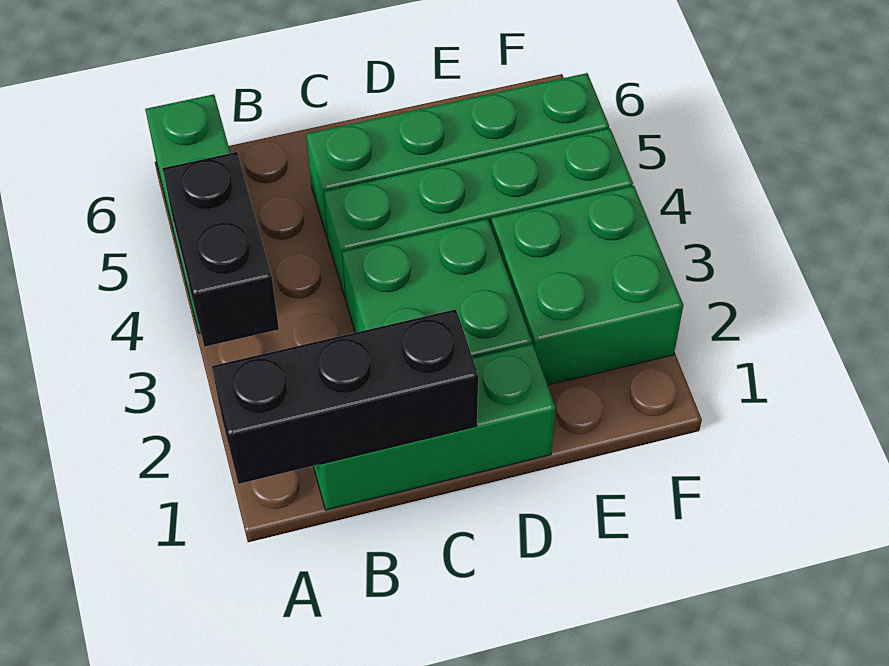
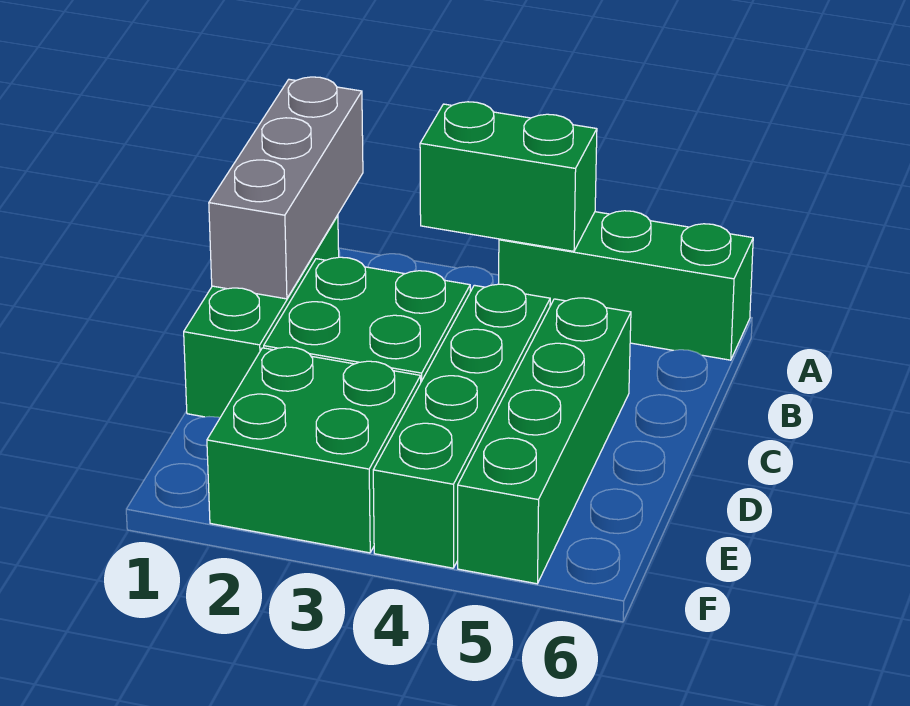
black 1x3 brick [212,309,478,484] -> grey 1x3 brick [209,77,363,299]
black 1x2 brick [162,152,279,347] -> green 1x2 brick [420,102,597,251]

